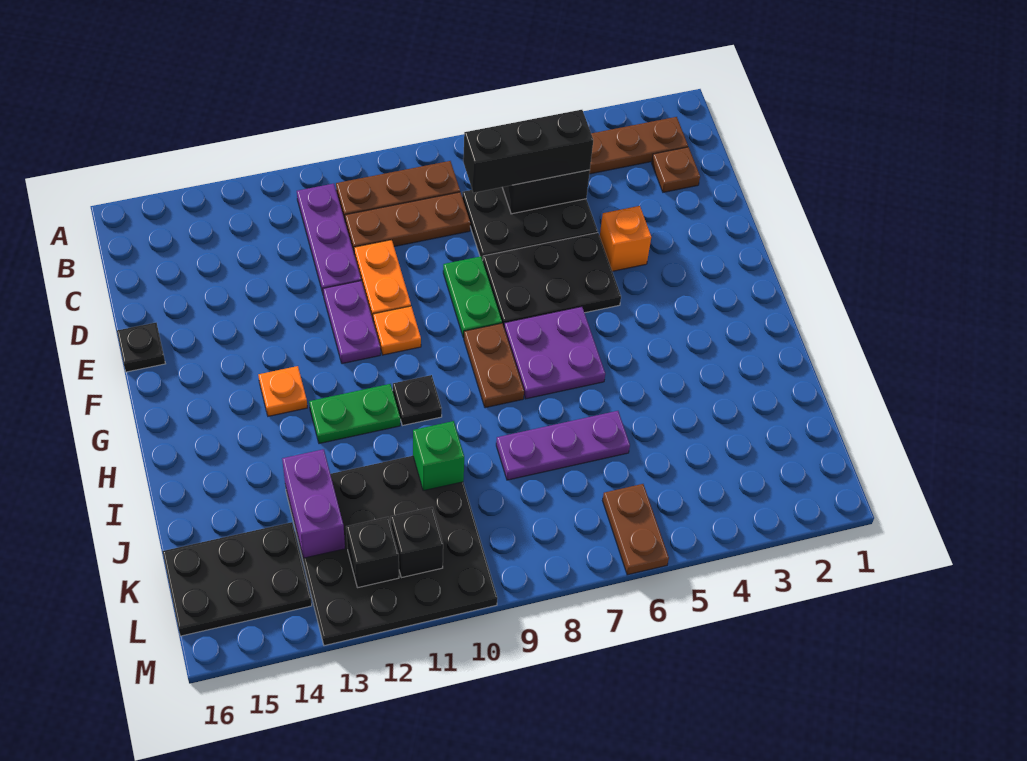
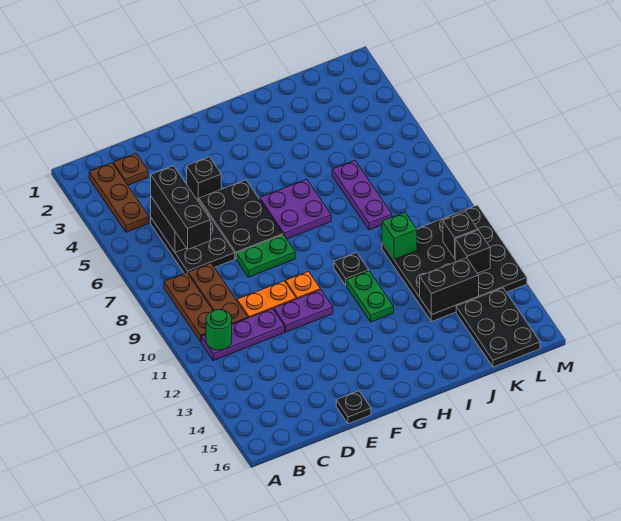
none -> green 1x1 round brick [206,310,232,350]
orange 1x1 brick [600,206,651,271] -> black 1x1 brick [187,157,221,200]
brown 1x2 plate [464,323,524,408] -> none
orange 1x1 plate [259,366,307,416] -> none
purple 1x2 brick [282,449,345,558] -> black 1x2 brick [420,258,479,315]
brown 1x2 plate [603,484,669,575] -> none

